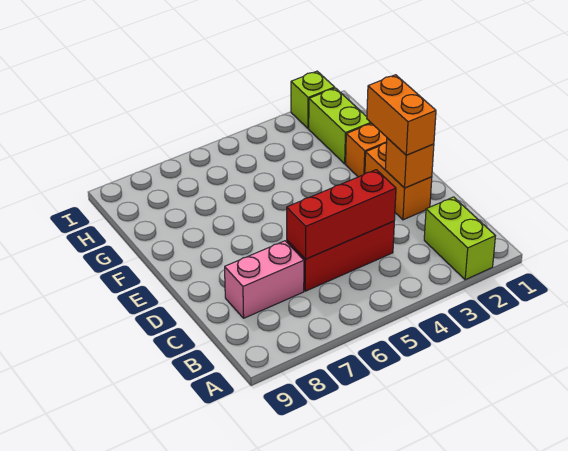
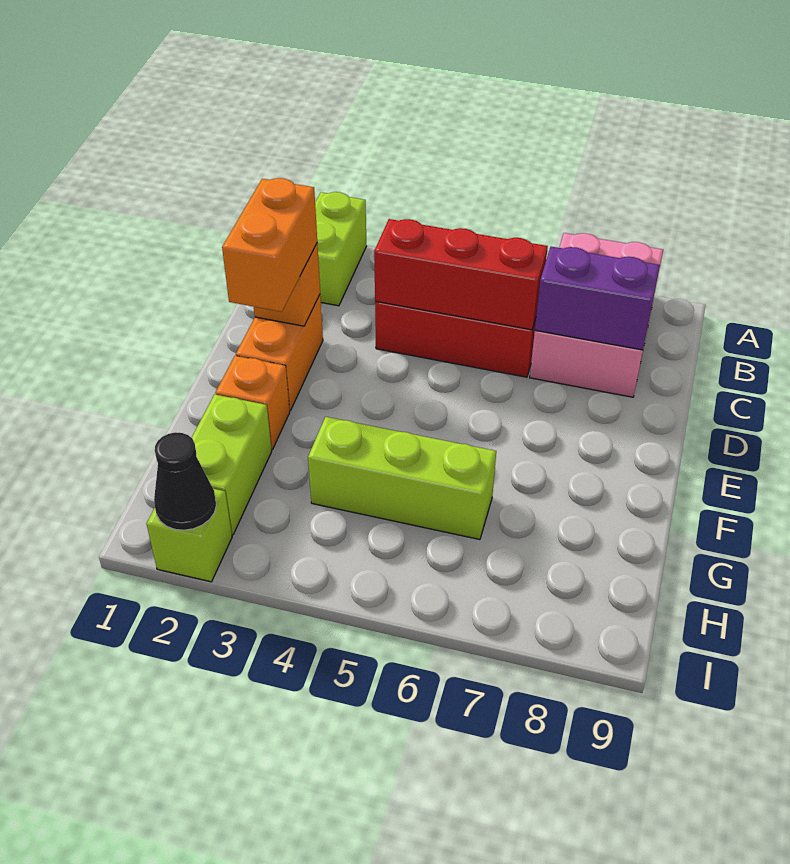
pink 1x2 brick [225,241,304,318] -> pink 2x3 brick [530,233,663,397]
none -> purple 1x2 brick [535,247,660,350]
none -> lime 1x3 brick [308,417,496,539]
none -> black 1x1 cone [154,432,216,530]

